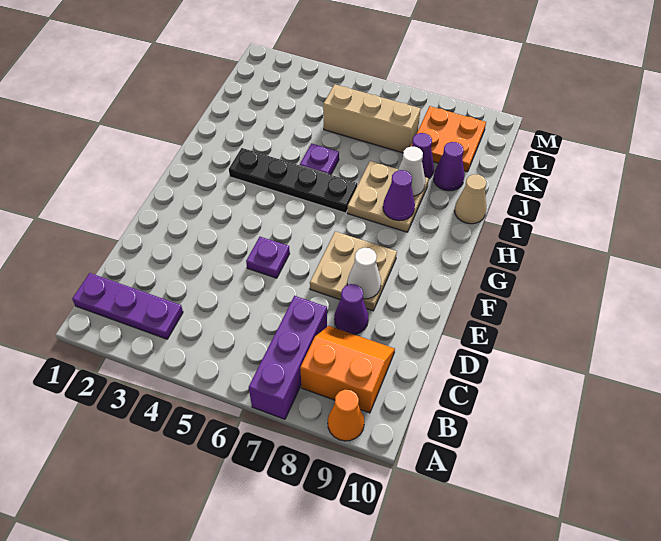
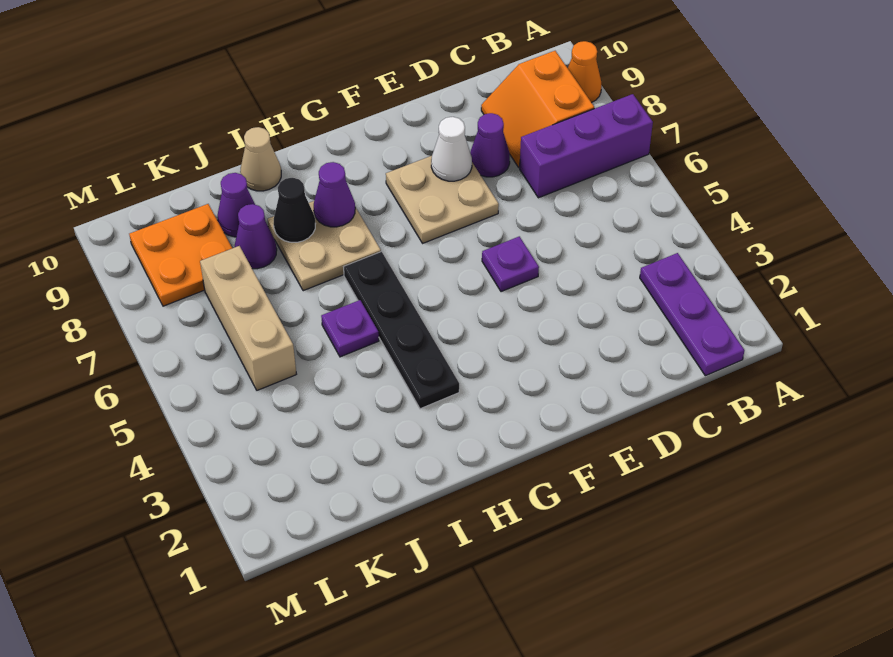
white 1x1 cone [398,146,425,196] -> black 1x1 cone [274,178,316,242]

